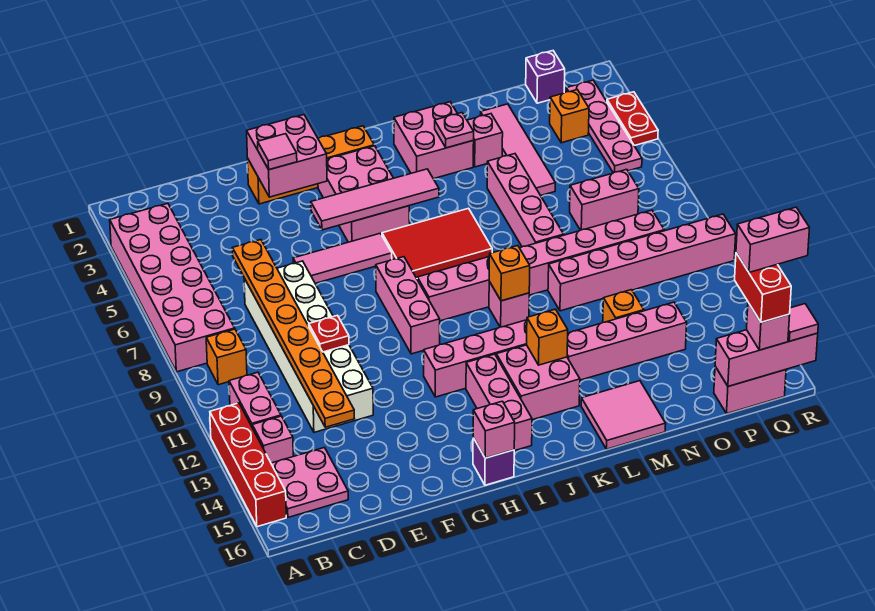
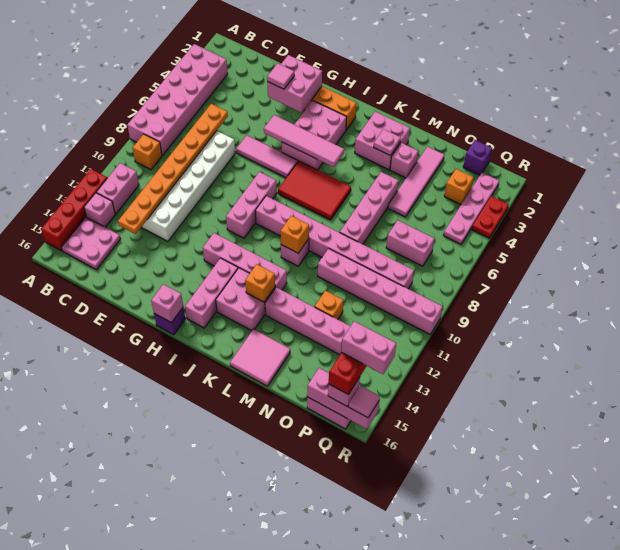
red 1x1 plate [309,315,349,352] -> none

